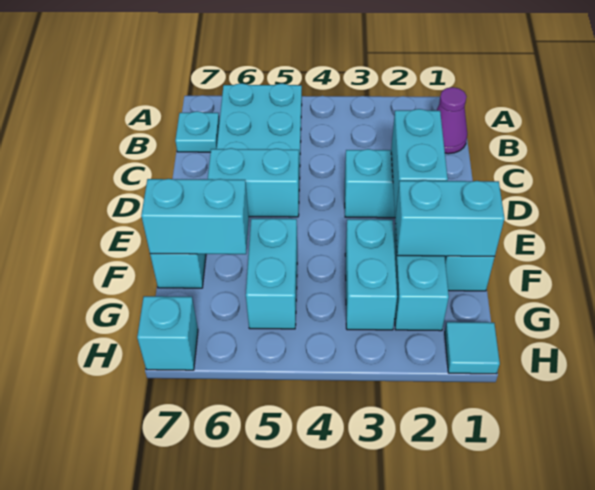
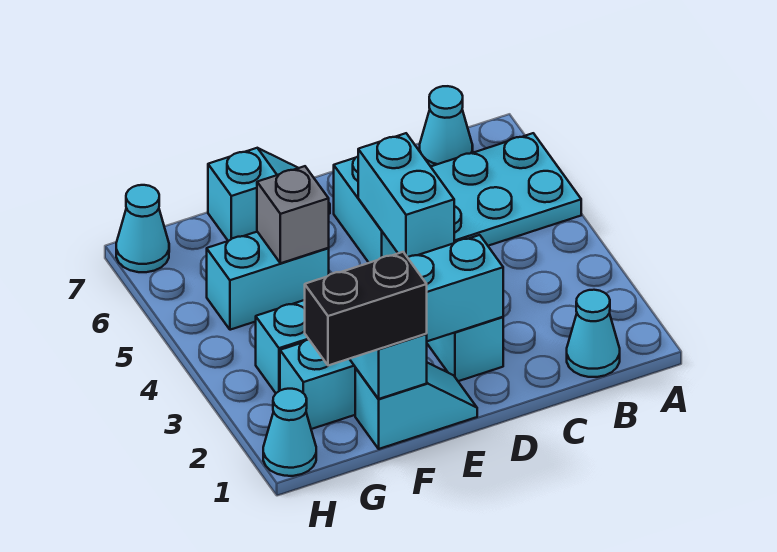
purple 1x1 cone [436,87,467,154] -> cyan 1x1 cone [567,290,620,377]
cyan 1x1 plate [175,111,219,152] -> cyan 1x1 cone [420,86,473,166]
none -> black 1x2 brick [305,252,427,366]
none -> grey 1x1 brick [257,166,329,263]
cyan 1x2 brick [141,179,249,254] -> cyan 1x2 brick moved to [358,133,454,257]
cyan 1x1 tile [445,322,500,374] -> cyan 1x1 cone [263,389,316,476]
cyan 1x1 brick [137,296,198,370] -> cyan 1x1 cone [116,185,169,272]

